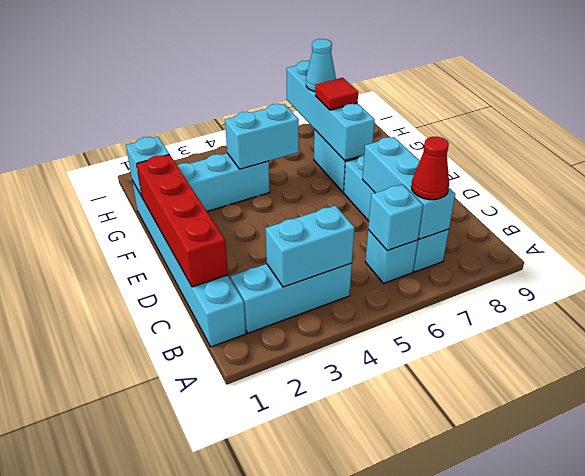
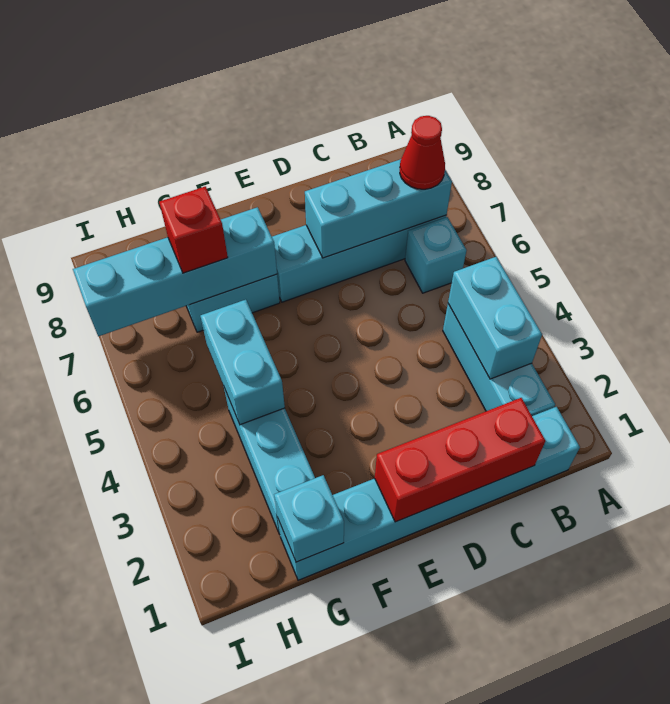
cyan 1x1 brick [368,184,423,251] -> none
red 1x4 brick [137,155,228,287] -> red 1x3 brick [375,398,546,522]
red 1x1 tile [315,78,358,110] -> red 1x1 brick [159,186,228,273]
cyan 1x1 cone [306,39,336,91] -> none

